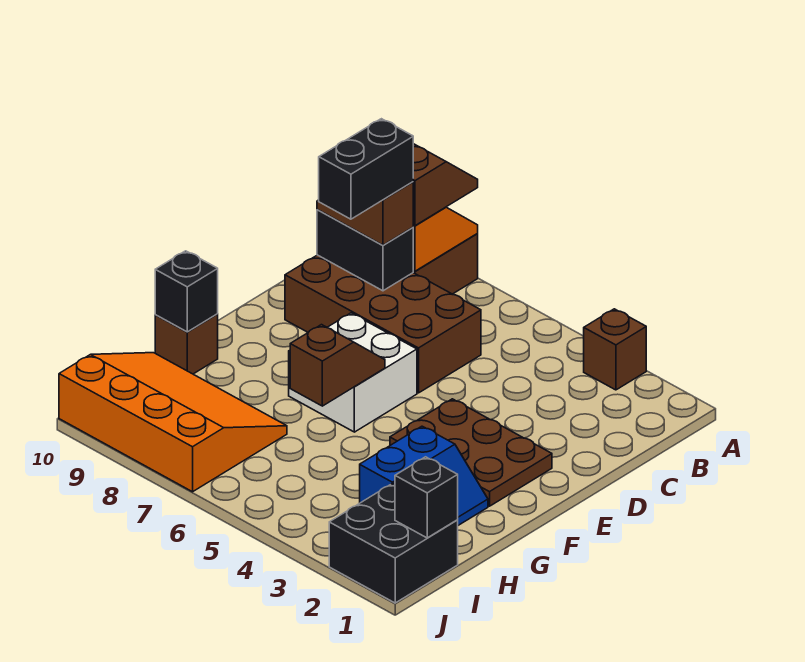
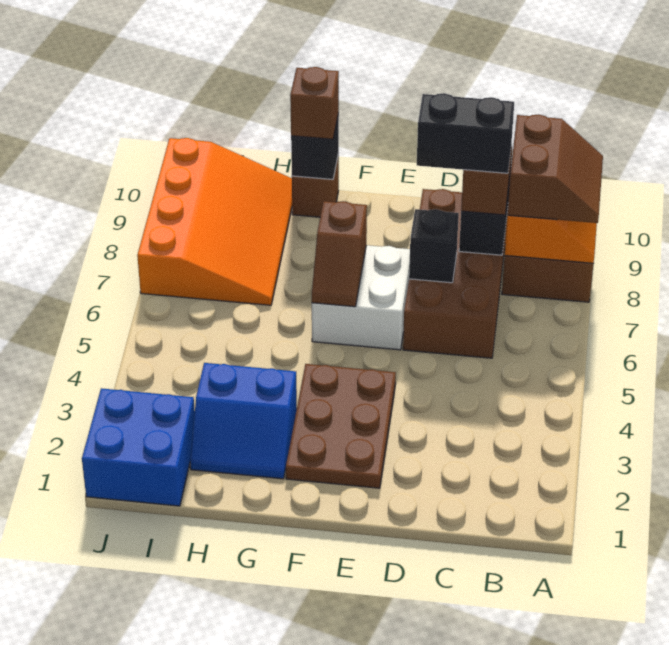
brown 1x1 brick [584,309,646,390] -> brown 1x1 brick moved to [290,67,339,139]
brown 1x2 slope [290,325,385,406] -> brown 1x2 slope turned to [312,201,367,307]
black 2x2 brick [329,484,458,603] -> blue 2x2 brick [82,388,195,506]
black 1x1 brick [395,457,458,538] -> black 1x1 brick moved to [409,209,459,283]

